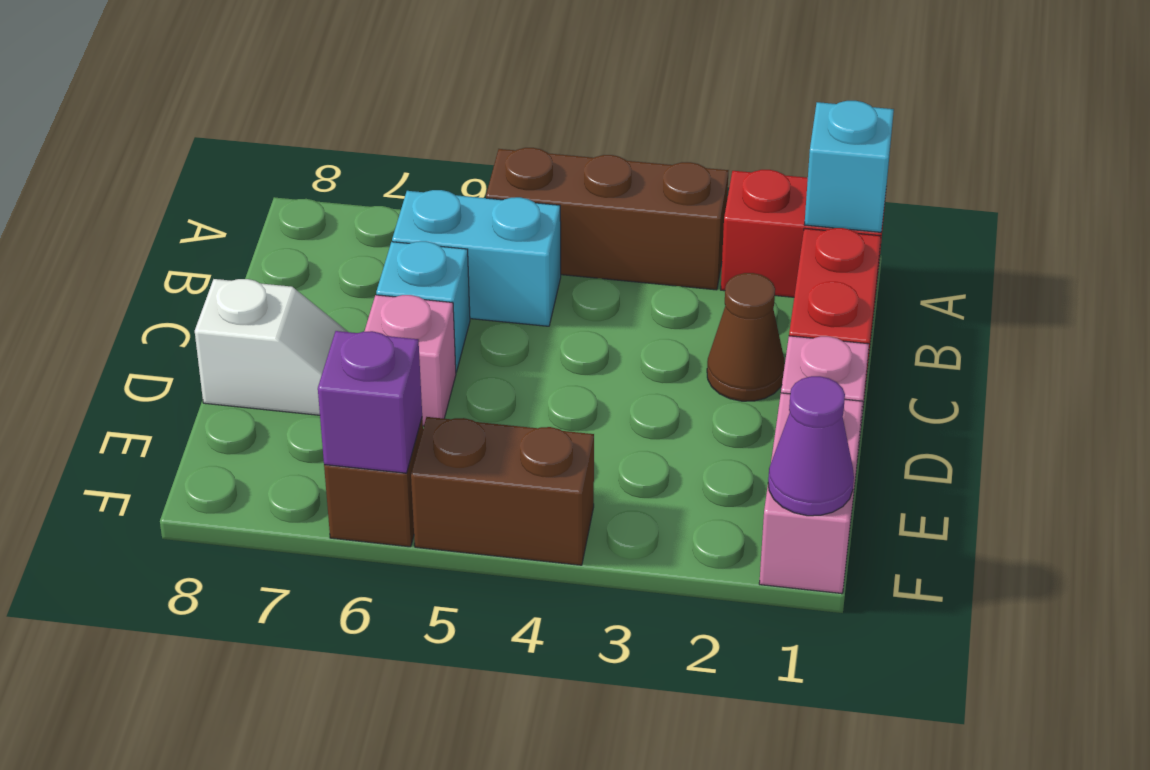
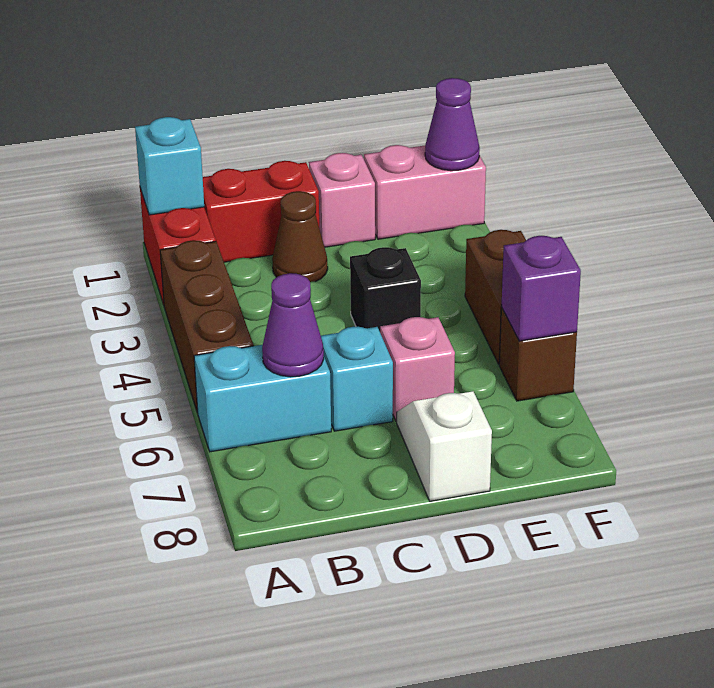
cyan 1x2 brick [392,190,561,326] -> cyan 1x2 brick turned to [194,345,331,452]
none -> purple 1x1 cone [262,273,324,377]
none -> black 1x1 brick [350,247,421,331]

